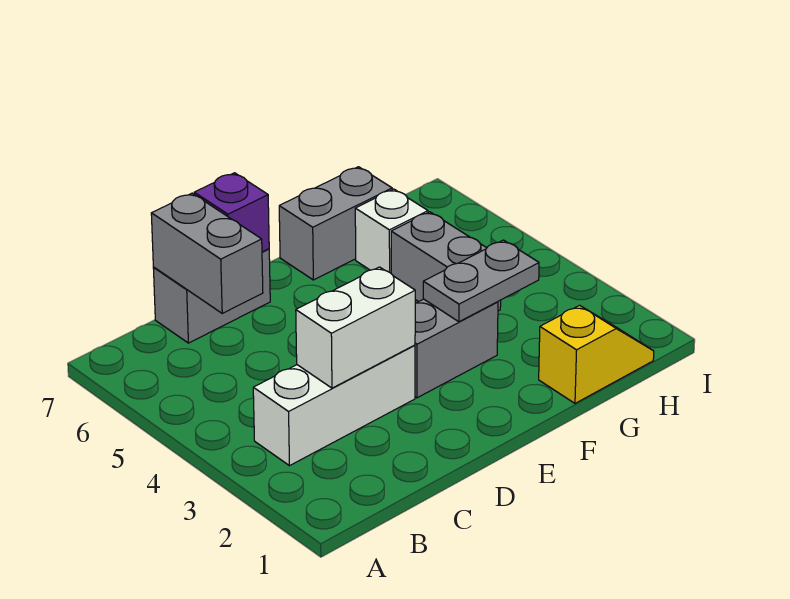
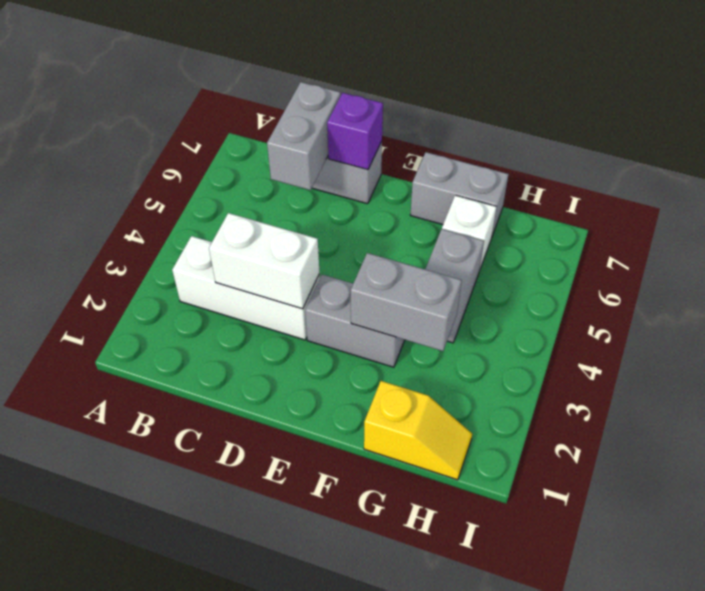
grey 1x2 plate [423,240,539,322] -> grey 1x2 brick [351,253,462,351]

